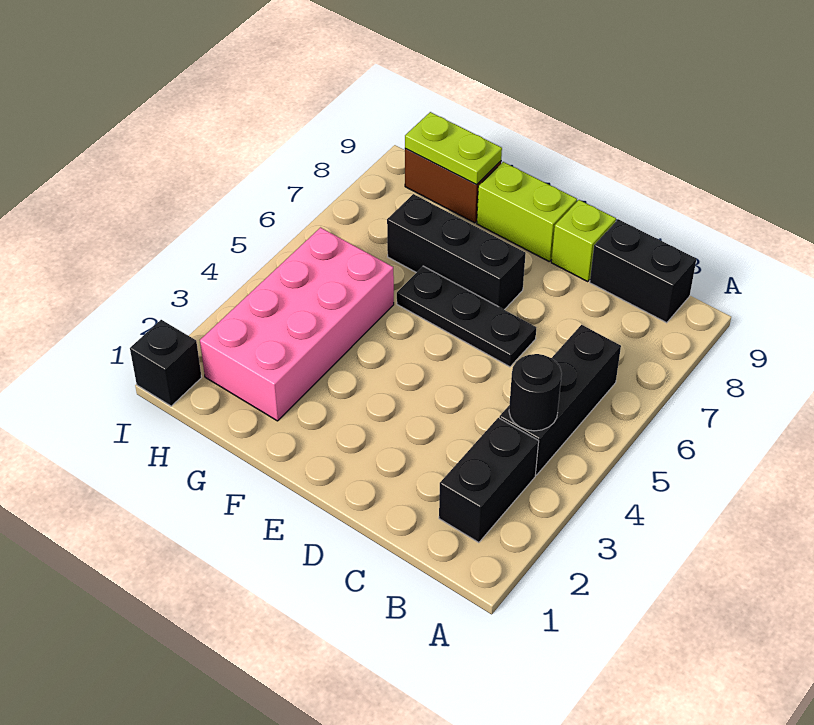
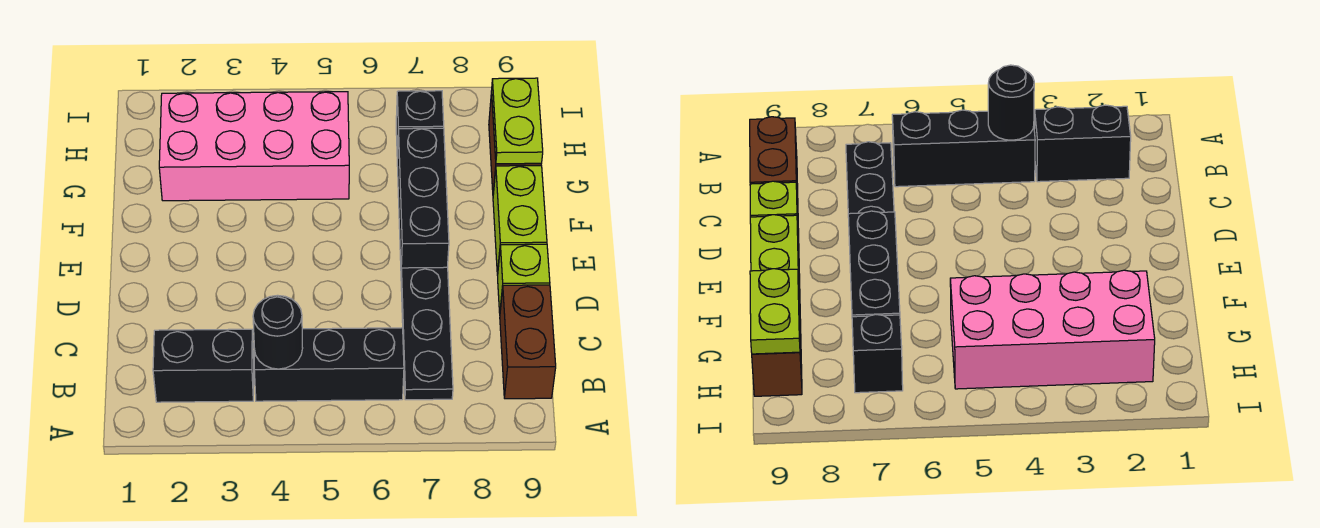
black 1x2 brick [590,219,696,323] -> brown 1x2 brick [500,285,556,399]
black 1x3 plate [397,266,536,367] -> black 1x3 plate moved to [401,267,453,400]
black 1x1 brick [130,320,202,406] -> black 1x1 brick moved to [396,91,444,158]

